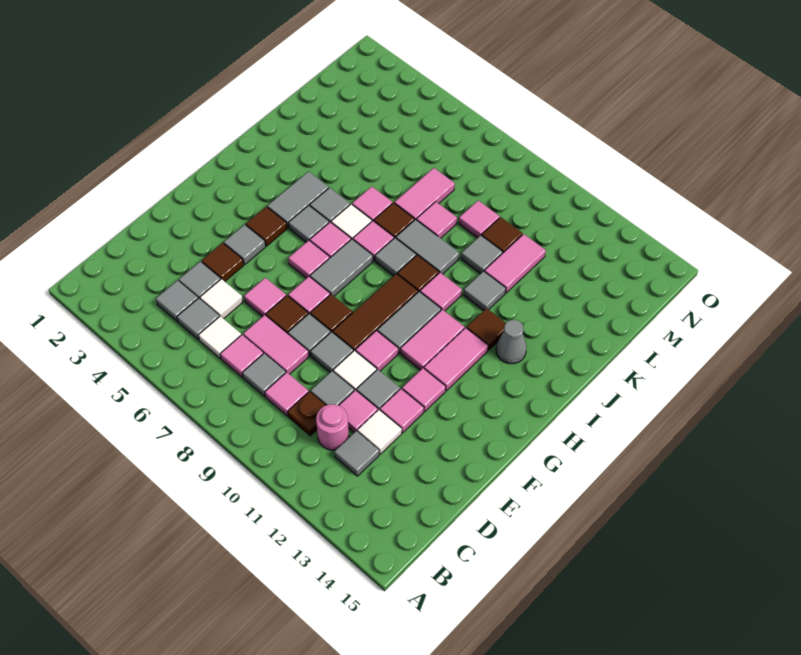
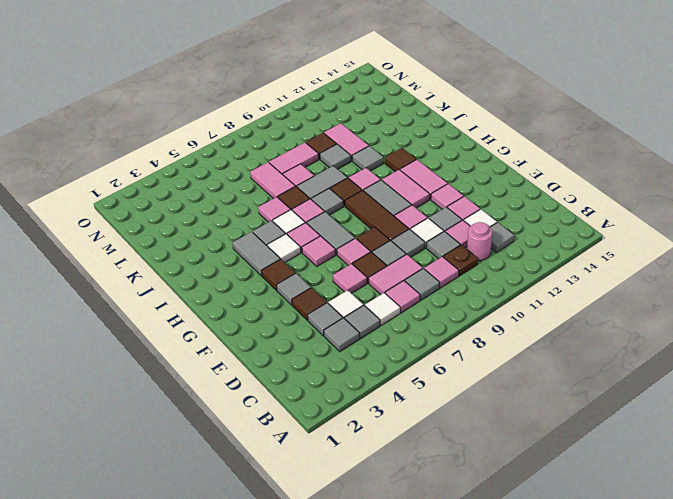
grey 1x1 tile [289,205,329,242] -> white 1x1 tile [267,234,301,262]
grey 1x1 cone [496,320,526,364] -> none
pink 1x1 tile [459,201,500,238] -> pink 1x2 tile [269,143,319,175]

